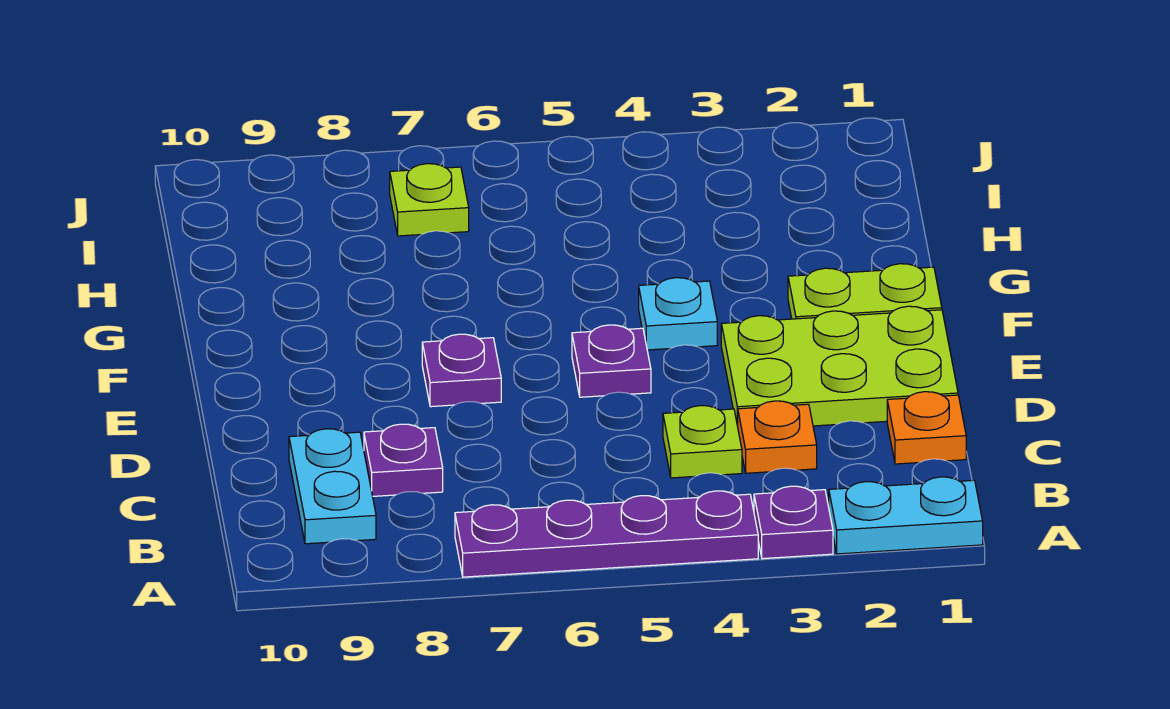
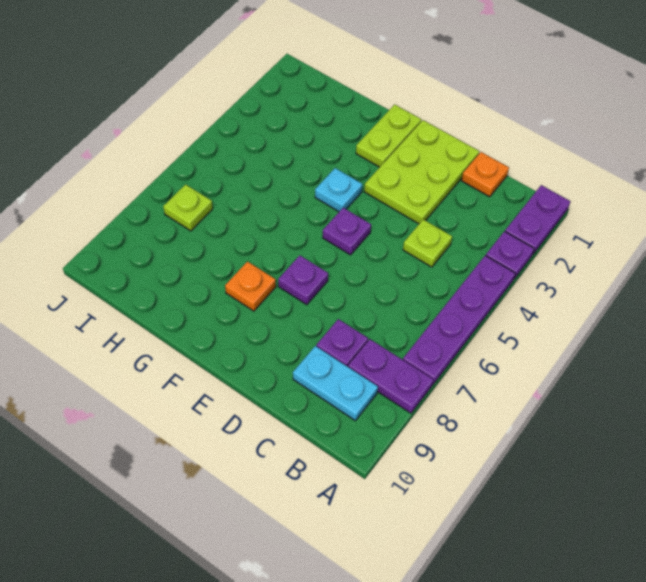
cyan 1x2 plate [829,477,983,554] -> purple 1x2 plate [505,185,571,255]
none -> purple 1x2 plate [348,339,433,413]
orange 1x1 plate [738,401,817,473] -> orange 1x1 plate moved to [225,262,276,311]

